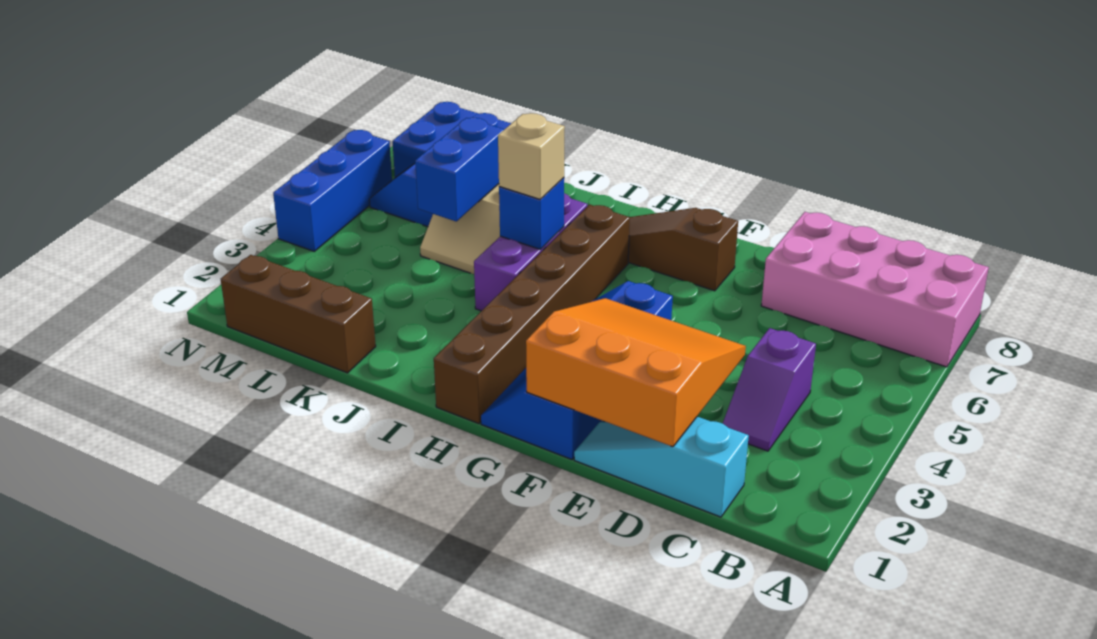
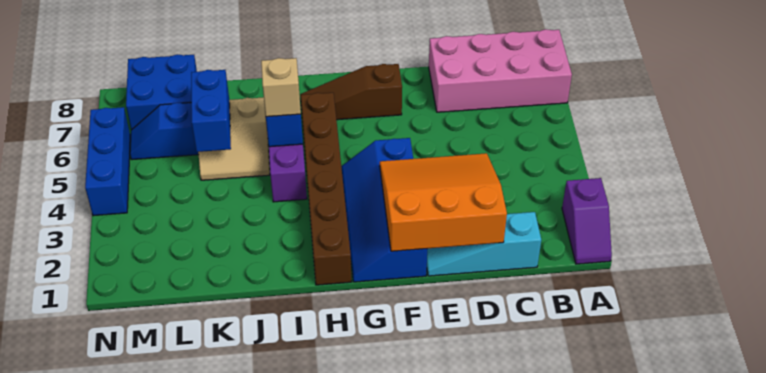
purple 1x2 slope [723,328,816,451] -> purple 1x2 slope moved to [562,178,612,264]
brown 1x3 brick [221,255,376,373] -> none

